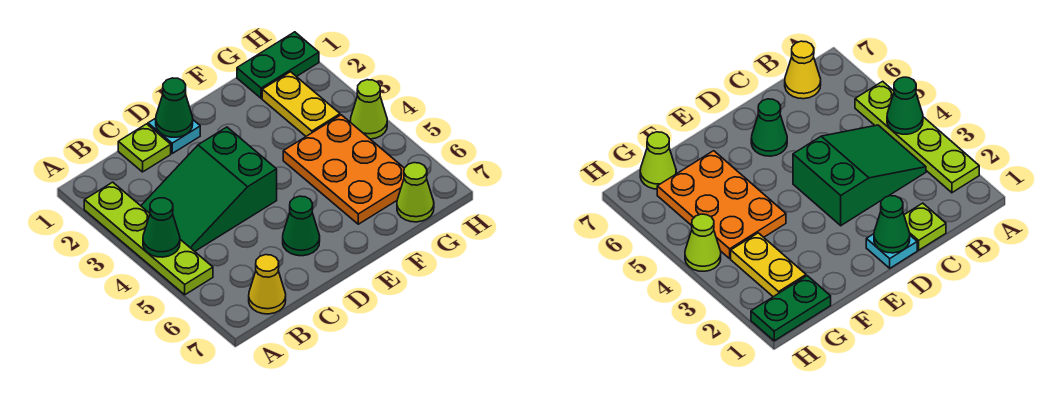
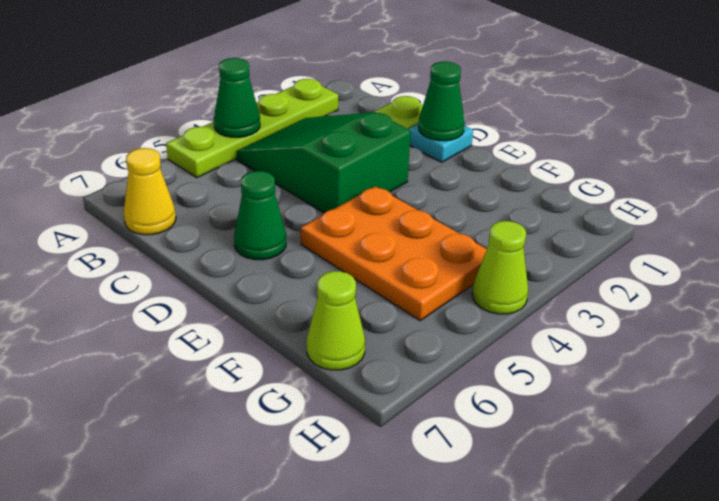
orange 2x3 plate [283,115,404,224] -> orange 2x3 plate turned to [301,186,487,321]
green 1x2 plate [237,32,319,98] -> none
yellow 1x2 plate [262,72,340,136] -> none

